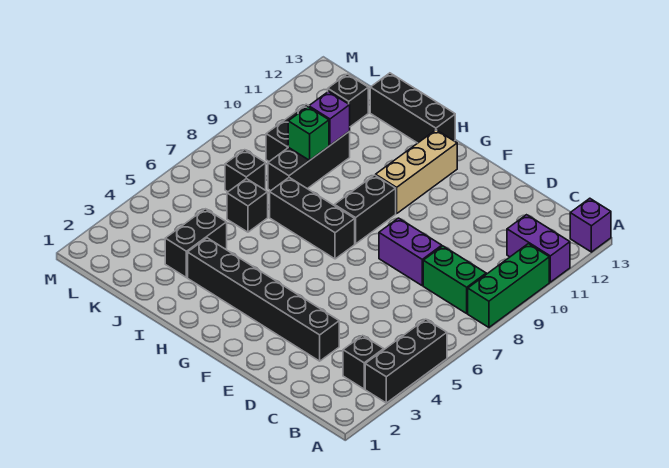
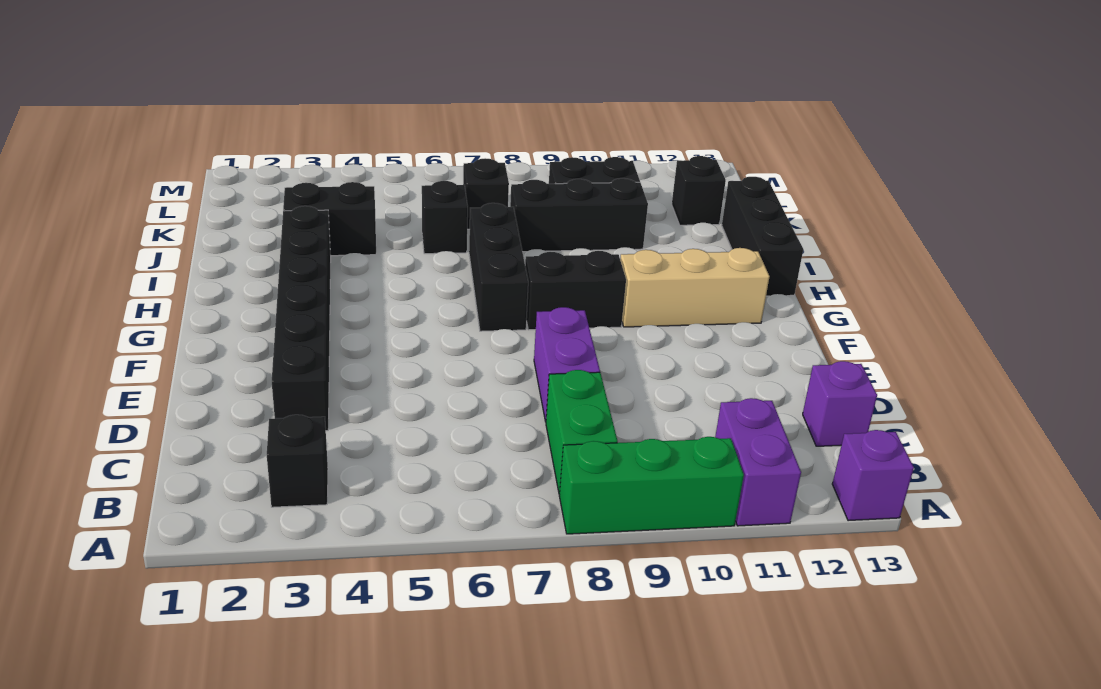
black 1x3 brick [365,319,447,403] -> none
green 1x1 brick [288,107,329,161] -> none
purple 1x1 brick [309,92,350,145] -> purple 1x1 brick moved to [803,361,877,446]

